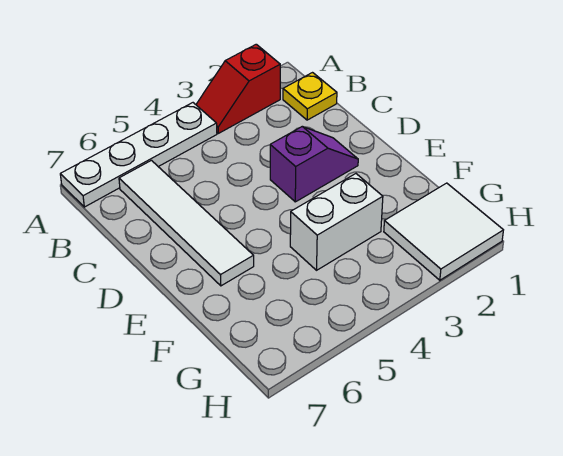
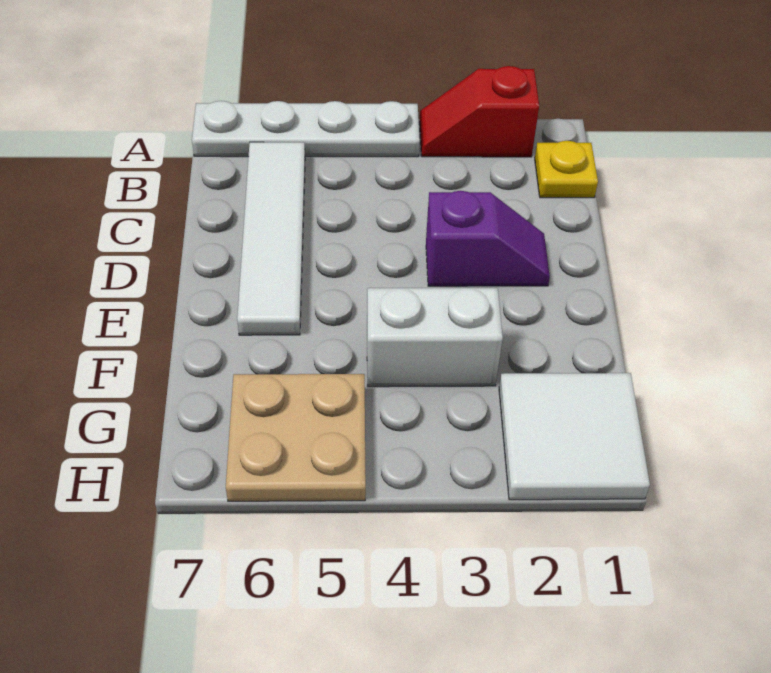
none -> tan 2x2 plate [226,374,366,501]

